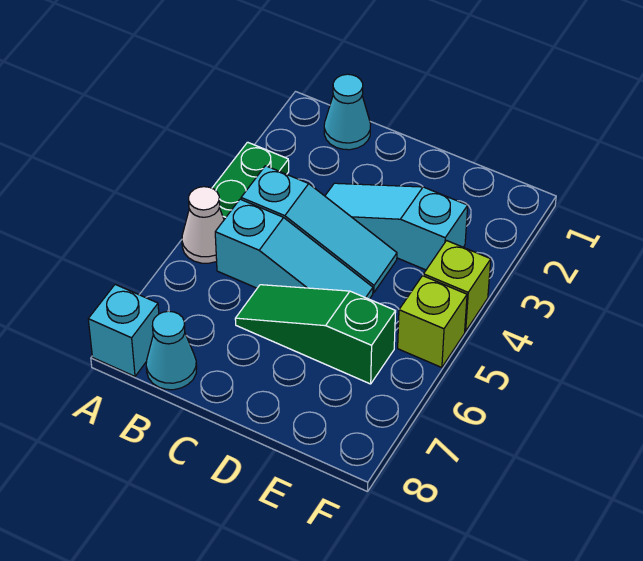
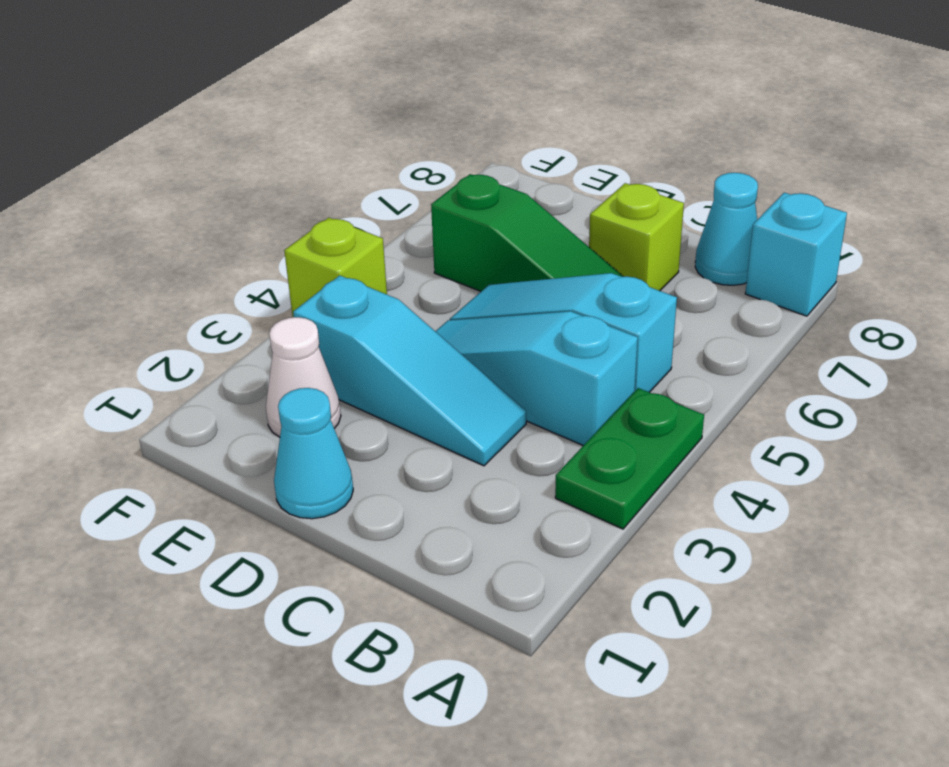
white 1x1 cone [182,187,224,263] -> white 1x1 cone moved to [266,317,341,437]
cyan 1x1 cone [324,74,371,150] -> cyan 1x1 cone moved to [274,388,353,519]
lime 1x1 brick [398,276,467,368] -> lime 1x1 brick moved to [589,183,684,291]

